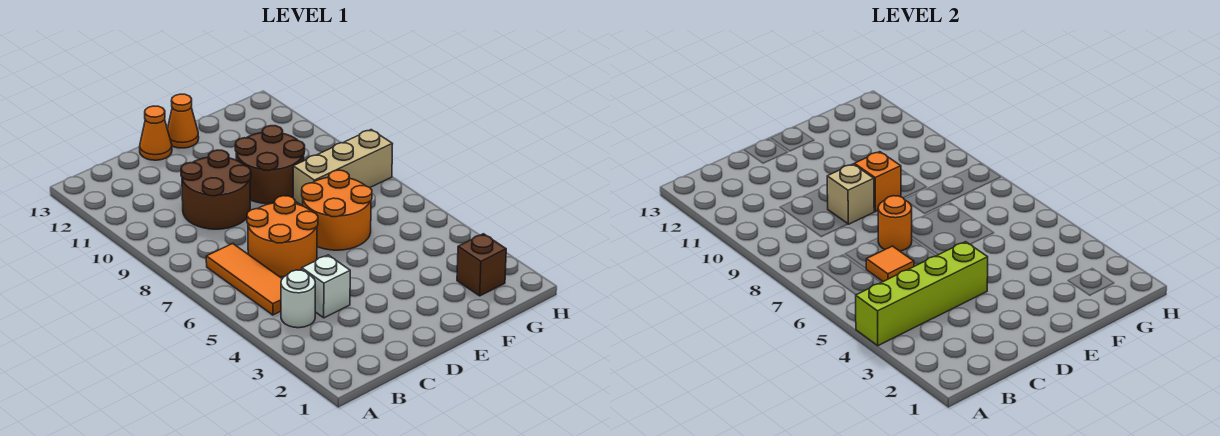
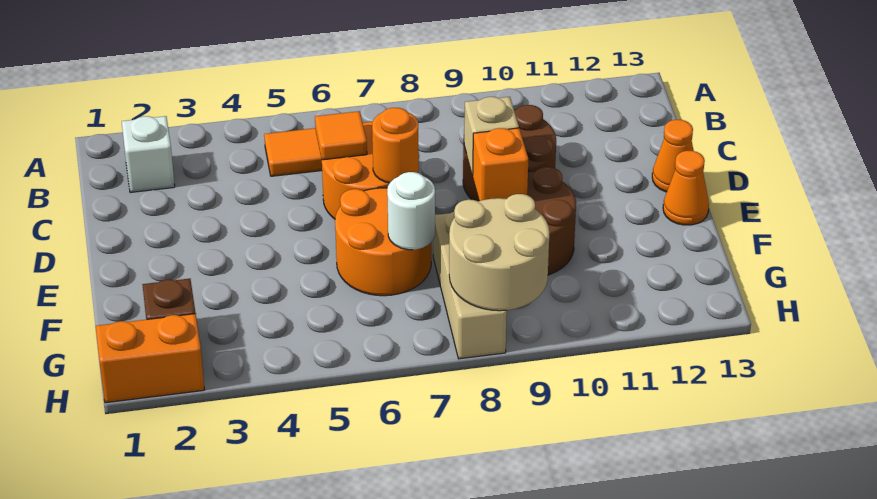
lime 1x4 brick [856,242,988,346] -> none
white 1x1 round brick [281,270,315,328] -> white 1x1 round brick moved to [387,172,435,250]
white 1x1 brick [302,255,350,318] -> white 1x1 brick moved to [122,116,175,193]
none -> tan 2x2 round brick [449,194,550,311]
none -> orange 1x2 brick [96,314,204,403]

